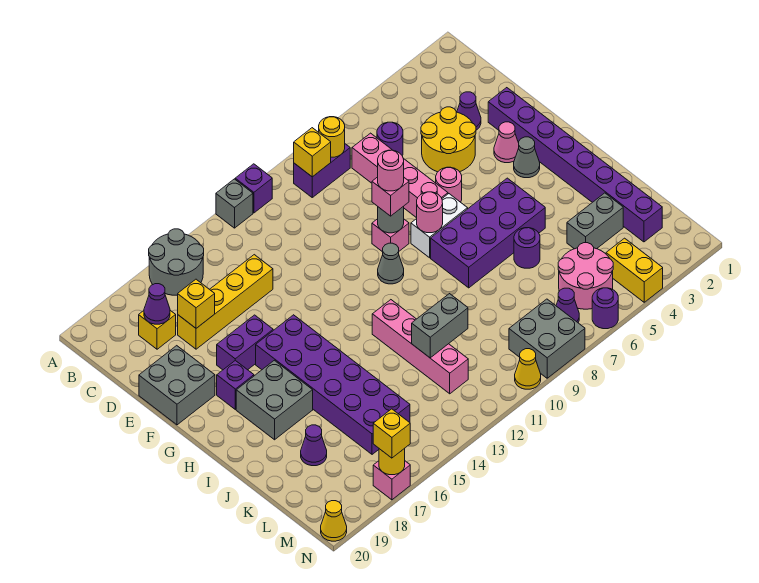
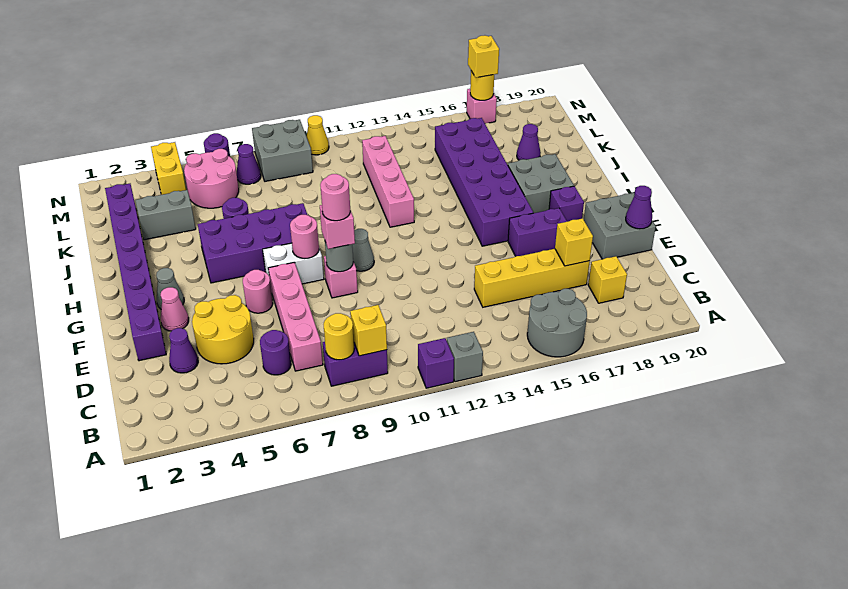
purple 1x1 cone [144,284,170,324] -> purple 1x1 cone moved to [626,186,652,229]
grey 1x2 brick [412,294,468,358] -> none
yellow 1x1 cone [321,501,347,541] -> none

